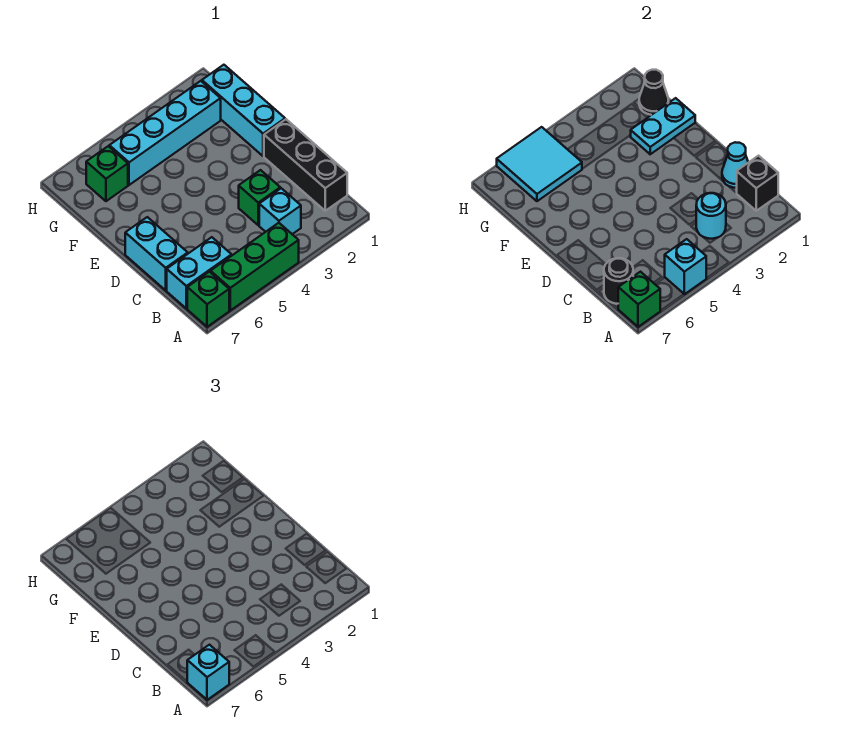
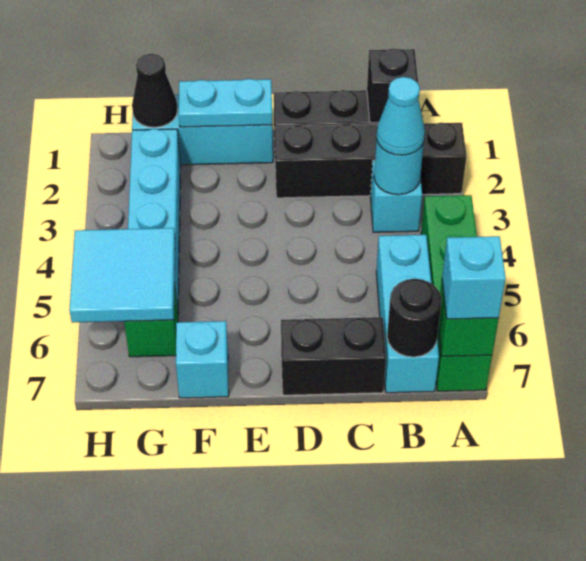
none -> black 1x4 brick [275,123,467,198]
cyan 1x1 brick [665,239,706,294] -> cyan 1x1 brick moved to [176,321,229,398]
cyan 1x2 brick [167,237,232,309] -> cyan 1x3 brick [376,235,439,393]
cyan 1x1 cone [722,142,748,188] -> cyan 1x1 cone moved to [377,77,425,155]
green 1x1 brick [239,170,280,225] -> none
cyan 1x2 brick [125,217,188,290] -> black 1x2 brick [281,317,386,395]
cyan 1x2 plate [631,98,695,154] -> cyan 1x2 plate turned to [179,79,272,127]

